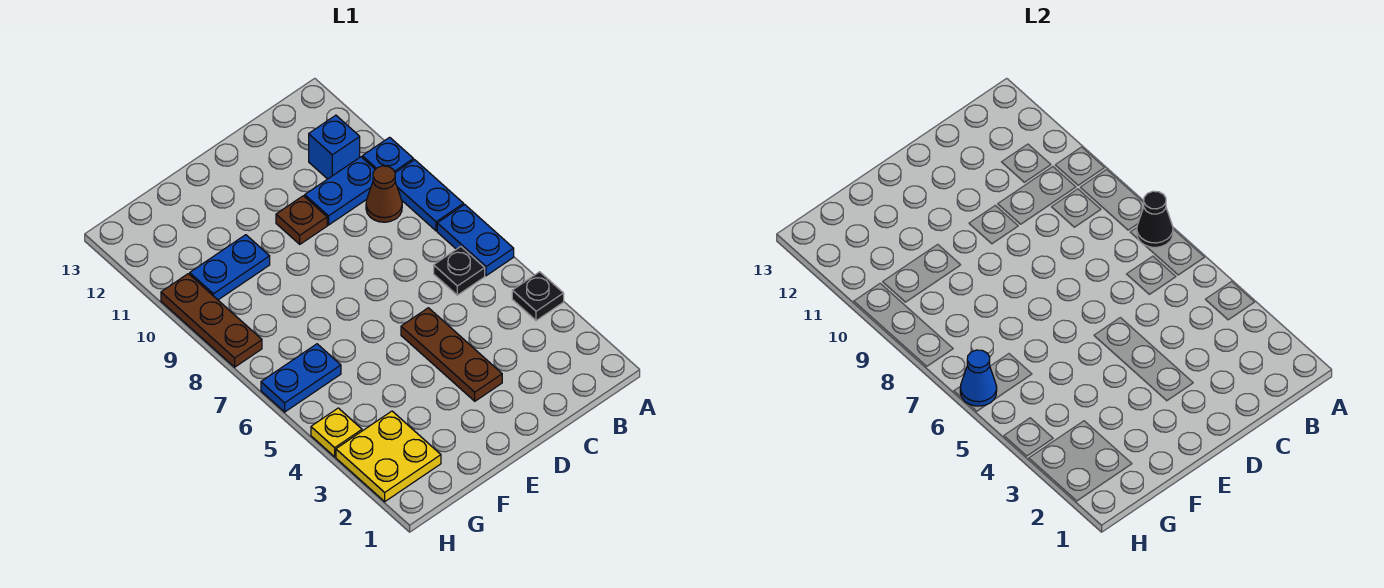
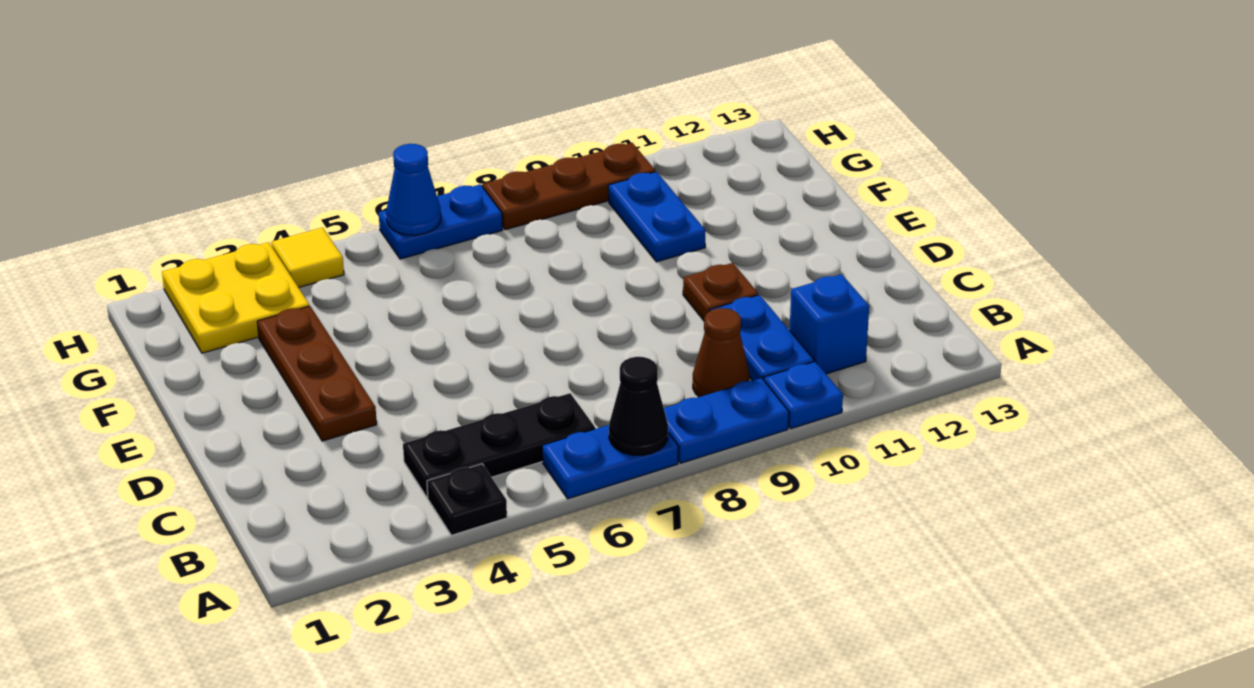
black 1x1 plate [434,247,485,295] -> black 1x3 plate [403,393,595,497]
brown 1x3 plate [401,308,502,401] -> brown 1x3 plate turned to [257,306,377,441]
blue 1x2 plate [261,344,341,412] -> blue 1x2 plate turned to [379,184,503,259]
yellow 1x1 plate [311,408,362,457] -> yellow 1x1 tile [272,228,344,288]

